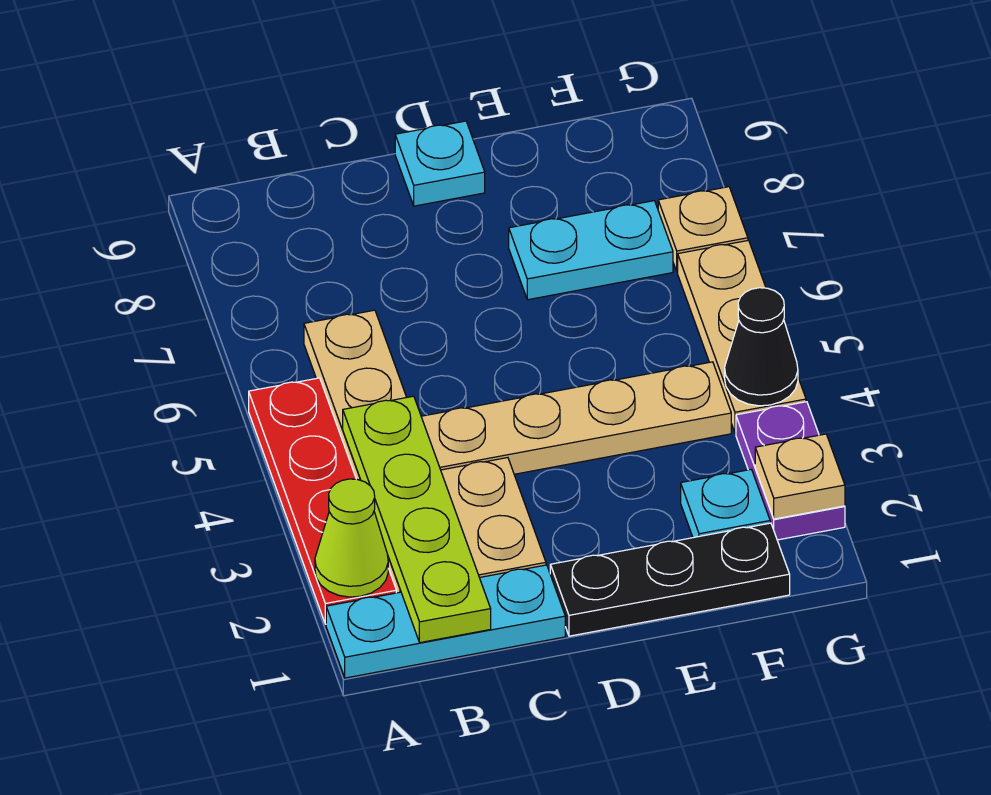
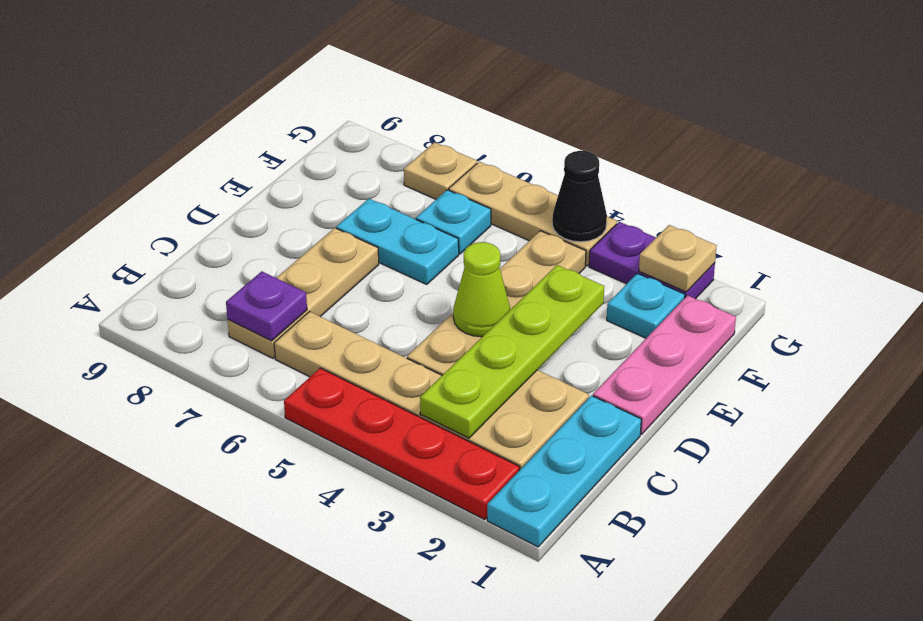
lime 1x1 cone [315,479,388,597] -> lime 1x1 cone moved to [453,242,510,337]
lime 1x4 plate [343,396,491,643] -> lime 1x4 plate turned to [420,265,604,438]
none -> tan 1x3 plate [228,228,379,358]
none -> purple 1x1 plate [226,271,307,341]
black 1x3 plate [550,523,790,636] -> pink 1x3 plate [593,296,736,434]
cyan 1x1 plate [395,121,485,206] -> cyan 1x1 plate moved to [416,190,491,254]
cyan 1x2 plate [509,201,673,300] -> cyan 1x2 plate turned to [336,199,459,284]

